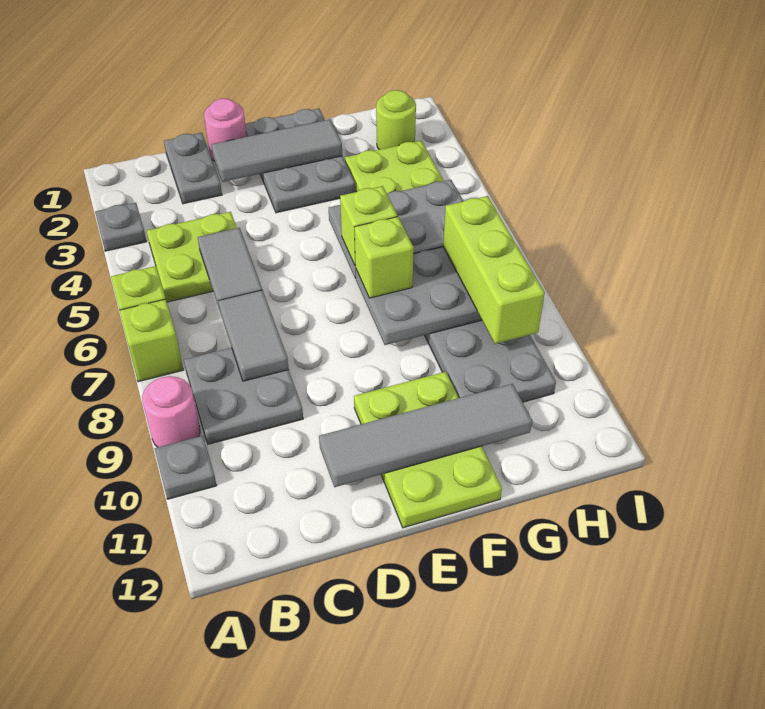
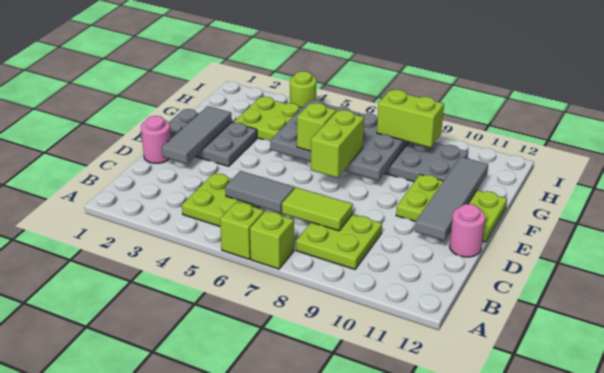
grey 1x1 plate [95,203,147,251] -> none
pink 1x1 round brick [142,376,200,447] -> pink 1x1 round brick moved to [450,204,485,257]
grey 1x1 plate [155,436,217,499] -> none
grey 2x2 plate [184,348,303,444] -> lime 2x2 plate [296,215,382,269]
grey 1x2 plate [164,133,222,204] -> none
grey 1x2 tile [218,290,289,381] -> lime 1x2 tile [282,187,353,231]
lime 1x1 brick [355,217,414,298] -> lime 1x2 brick [311,110,364,178]
lime 1x1 round brick [376,90,416,150] -> lime 1x1 round brick moved to [290,71,316,108]
lime 1x3 brick [443,196,545,344] -> lime 1x2 brick [377,90,444,148]

